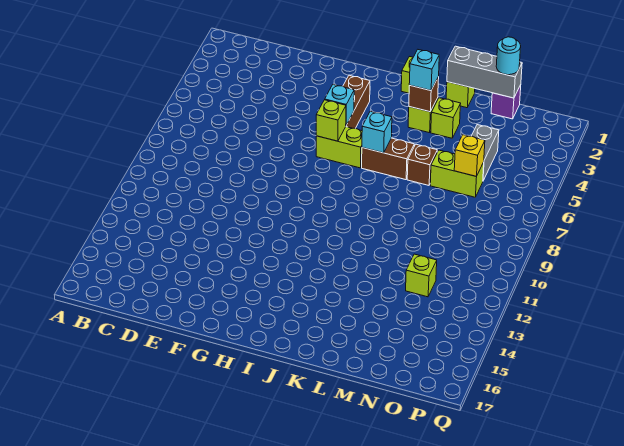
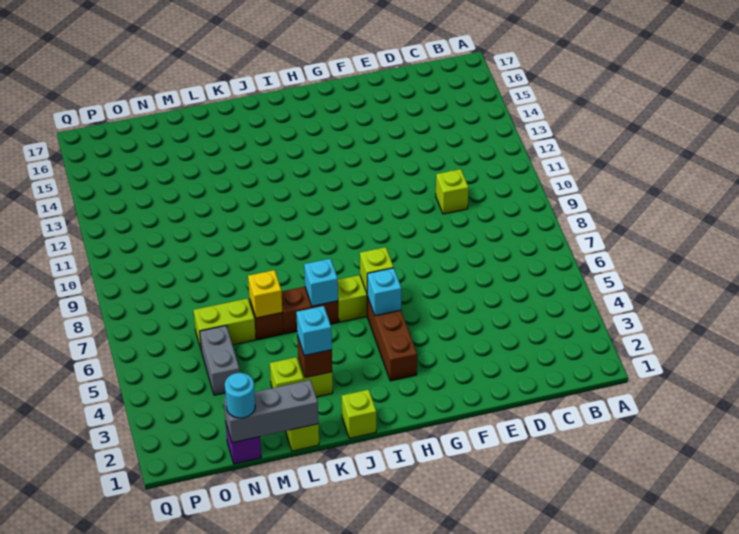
yellow 1x1 brick [454,135,485,176] -> yellow 1x1 brick moved to [248,270,282,318]
lime 1x1 brick [406,254,437,297] -> lime 1x1 brick moved to [436,169,469,214]

